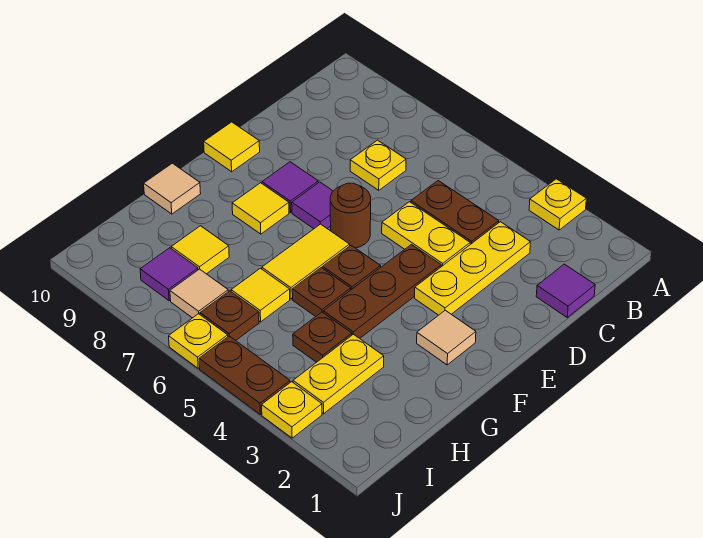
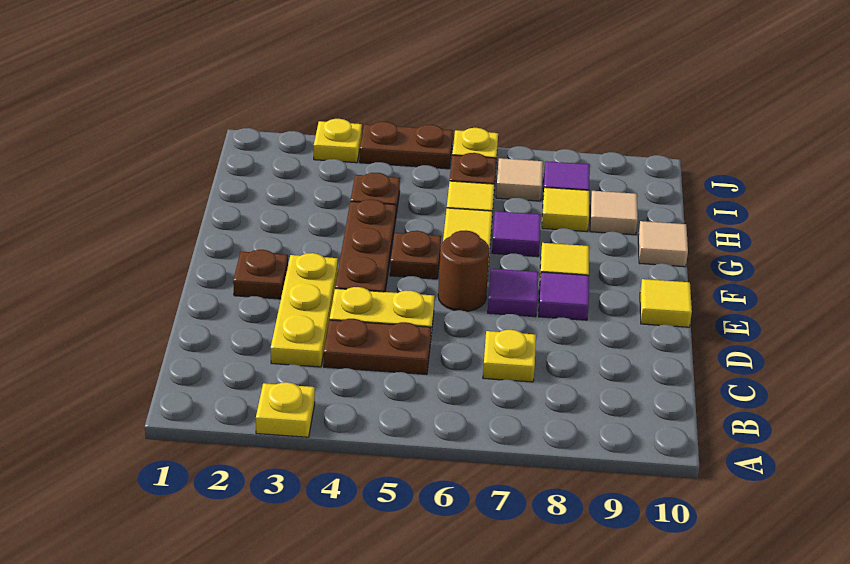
purple 1x1 tile [536,264,595,317] -> purple 1x1 tile moved to [492,211,541,257]
tan 1x1 tile [417,310,476,365] -> tan 1x1 tile moved to [590,191,638,235]
brown 1x1 plate [292,268,351,317] -> brown 1x1 plate moved to [233,250,288,299]
yellow 1x2 plate [293,334,384,414] -> none

